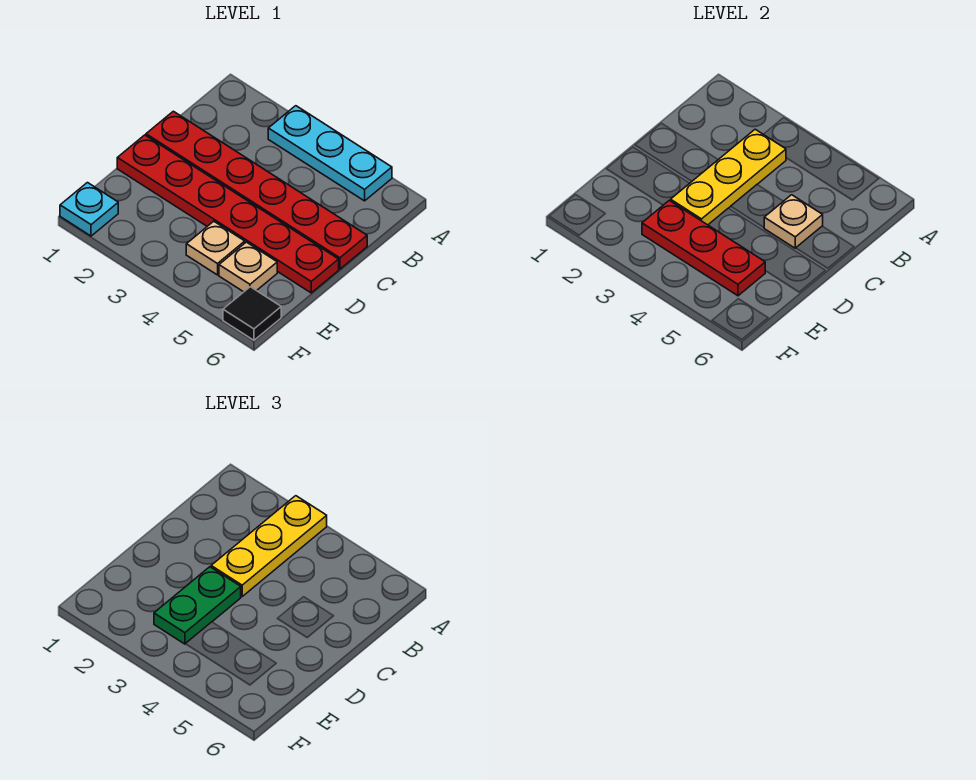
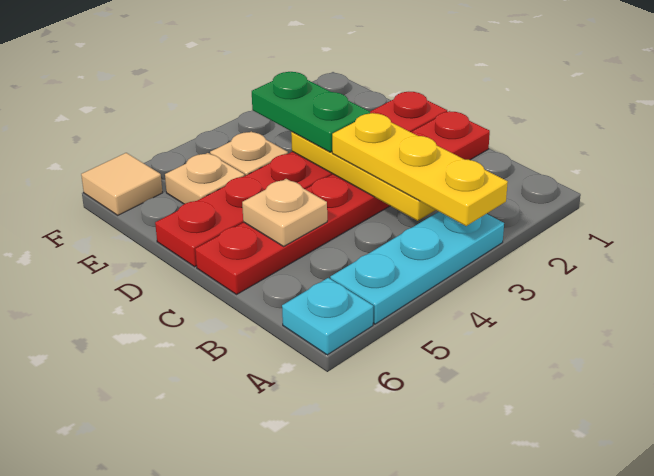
red 1x3 plate [642,201,765,296] -> none
cyan 1x1 plate [60,183,118,236] -> cyan 1x1 plate moved to [282,278,373,355]
black 1x1 tile [223,287,281,340] -> tan 1x1 tile [81,153,162,215]

